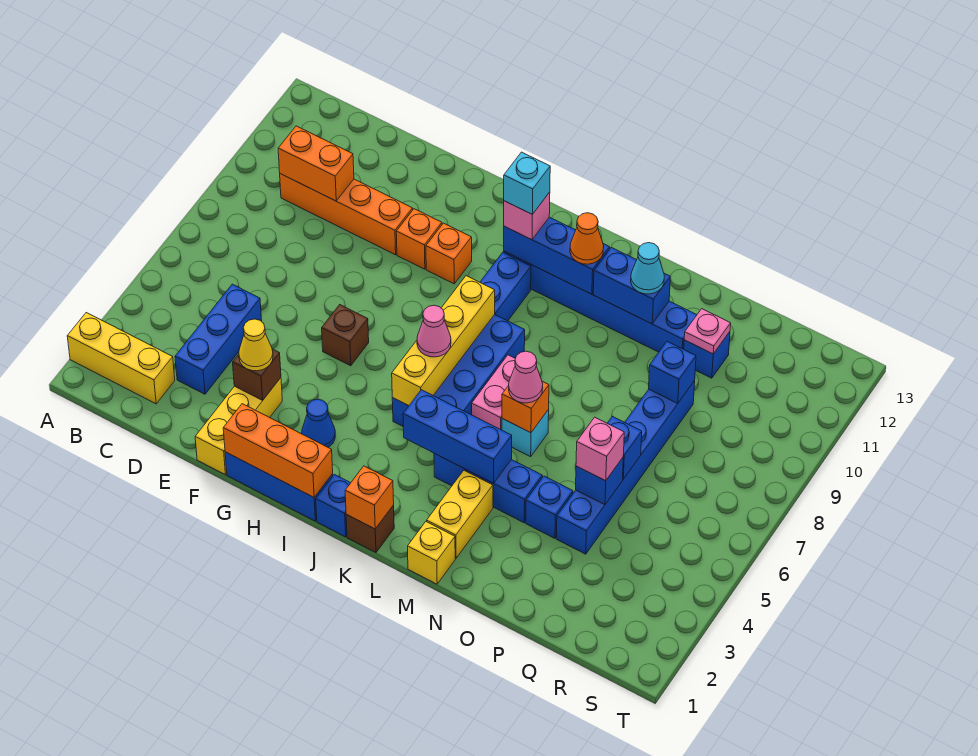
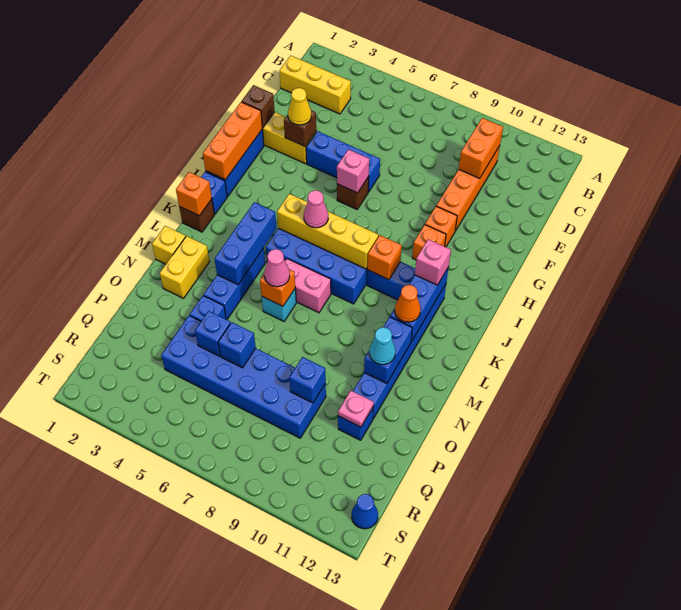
yellow 1x3 brick [67,313,175,404] -> yellow 1x3 brick turned to [280,56,351,114]
blue 1x3 brick [175,284,262,394] -> blue 1x3 brick moved to [306,131,380,192]
none -> brown 1x1 brick [242,85,275,128]
blue 1x1 cone [302,399,335,447] -> blue 1x1 cone moved to [352,494,378,529]
none -> orange 1x1 brick [367,235,402,280]
cyan 1x1 brick [504,152,550,214] -> none
yellow 1x2 brick [427,471,493,558] -> yellow 1x2 brick turned to [160,236,210,298]
blue 1x6 brick [556,381,695,554] -> blue 2x6 brick [161,316,326,438]
pink 1x1 brick [576,417,624,481] -> pink 1x1 brick moved to [337,149,369,193]

